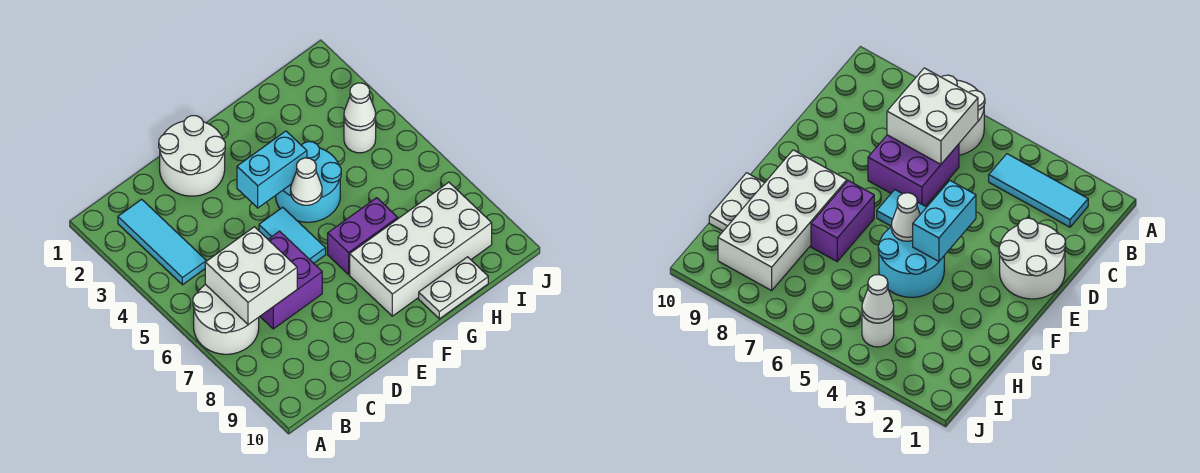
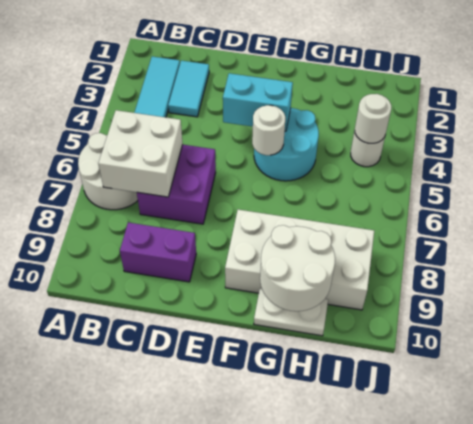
white 2x2 round brick [159,116,225,196] -> white 2x2 round brick moved to [260,225,335,311]
cyan 1x2 tile [259,207,326,263] -> cyan 1x2 tile moved to [168,61,209,117]
white 1x1 cone [291,158,322,205] -> white 1x1 round brick [252,105,285,155]
purple 1x2 brick [328,198,398,274] -> purple 1x2 brick moved to [120,222,196,282]
white 1x1 cone [344,83,376,130] -> white 1x1 round brick [355,94,391,143]

